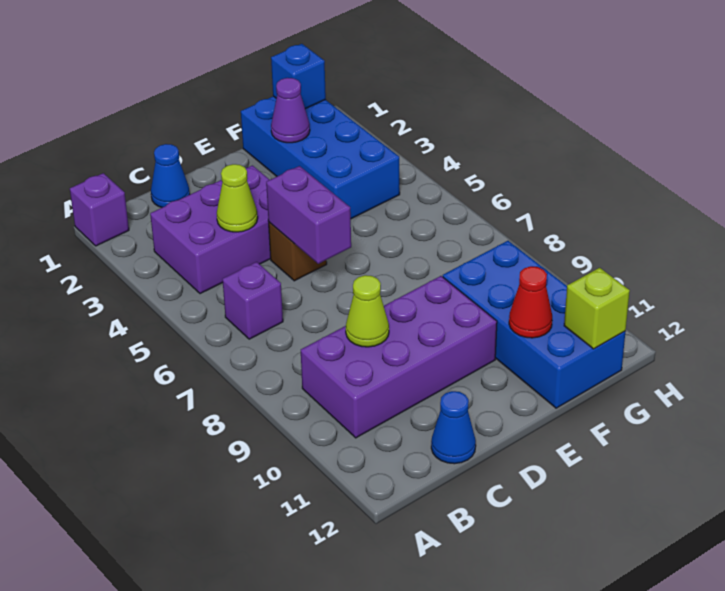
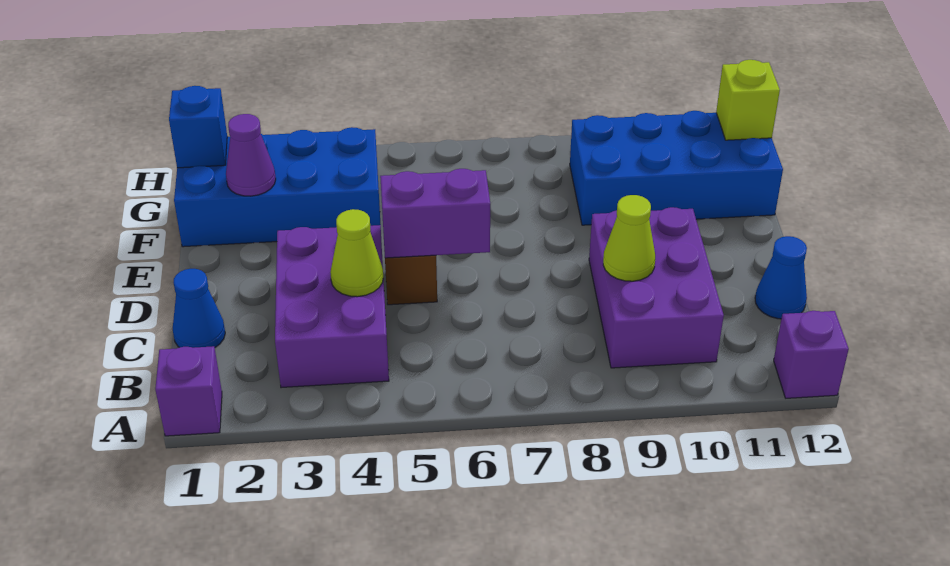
purple 1x1 brick [222,262,283,339] -> purple 1x1 brick moved to [774,311,849,398]
purple 2x4 brick [301,276,497,438] -> purple 2x3 brick [589,207,724,368]
red 1x1 cone [509,266,552,338] -> none

